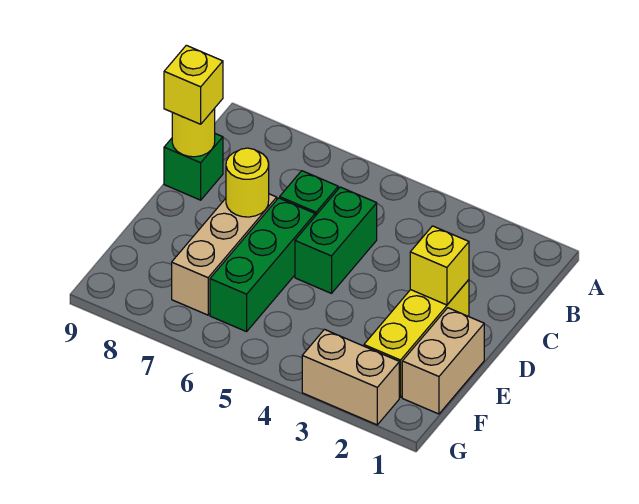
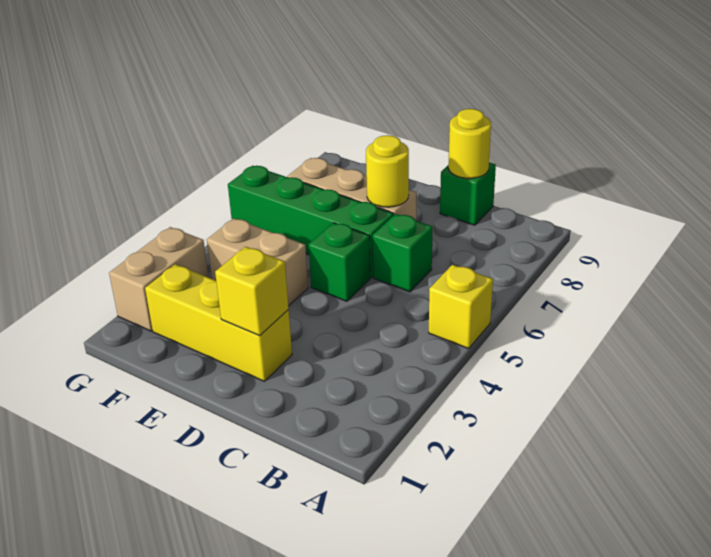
green 1x2 brick [295,187,377,293] -> green 1x1 brick [308,223,370,301]
yellow 1x1 brick [164,45,223,124] -> yellow 1x1 brick moved to [429,265,493,349]
green 1x3 brick [210,198,315,332] -> green 1x4 brick [228,166,394,278]
tan 1x2 brick [402,308,484,414] -> tan 1x2 brick moved to [207,218,308,306]

